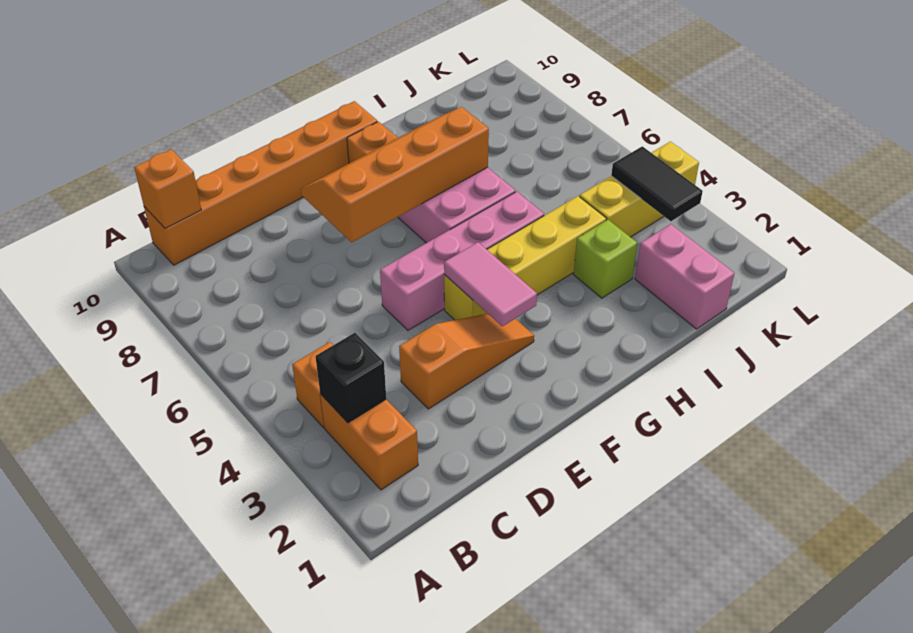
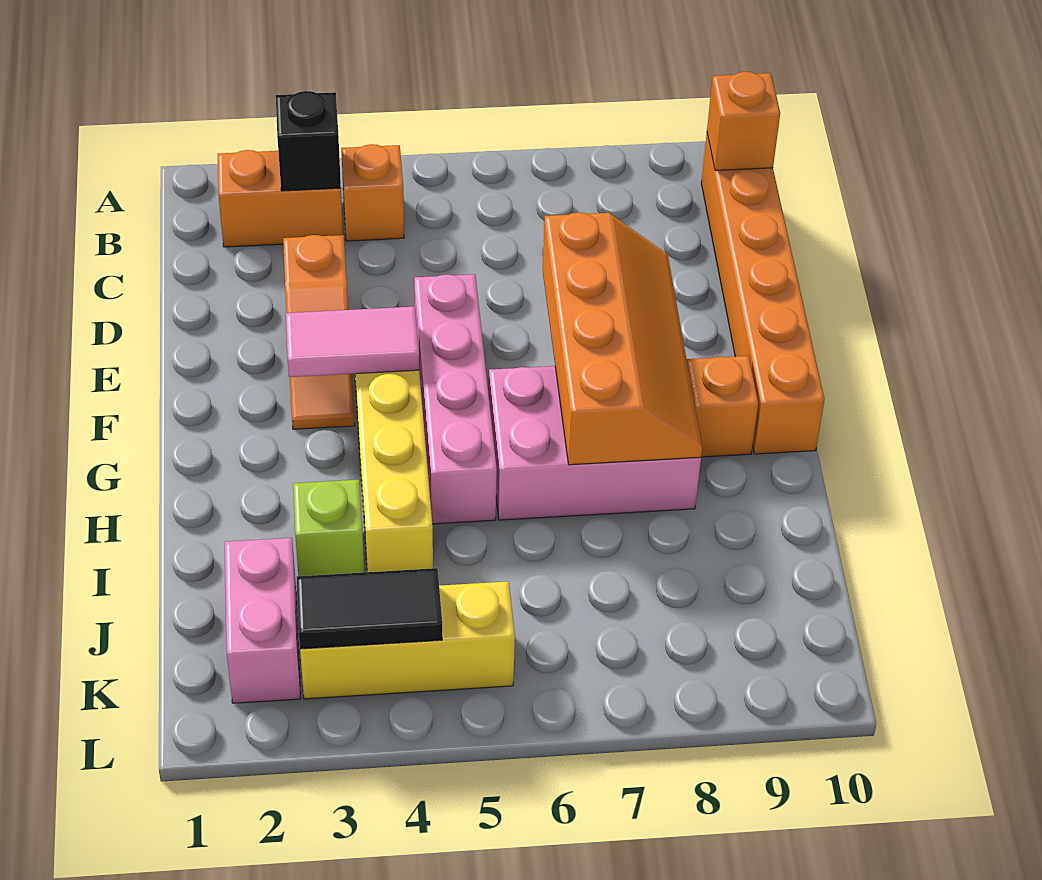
pink 1x2 brick [635,224,734,329] -> pink 1x2 brick turned to [225,538,300,703]
yellow 1x3 brick [579,142,699,237] -> yellow 1x3 brick turned to [300,581,515,699]

